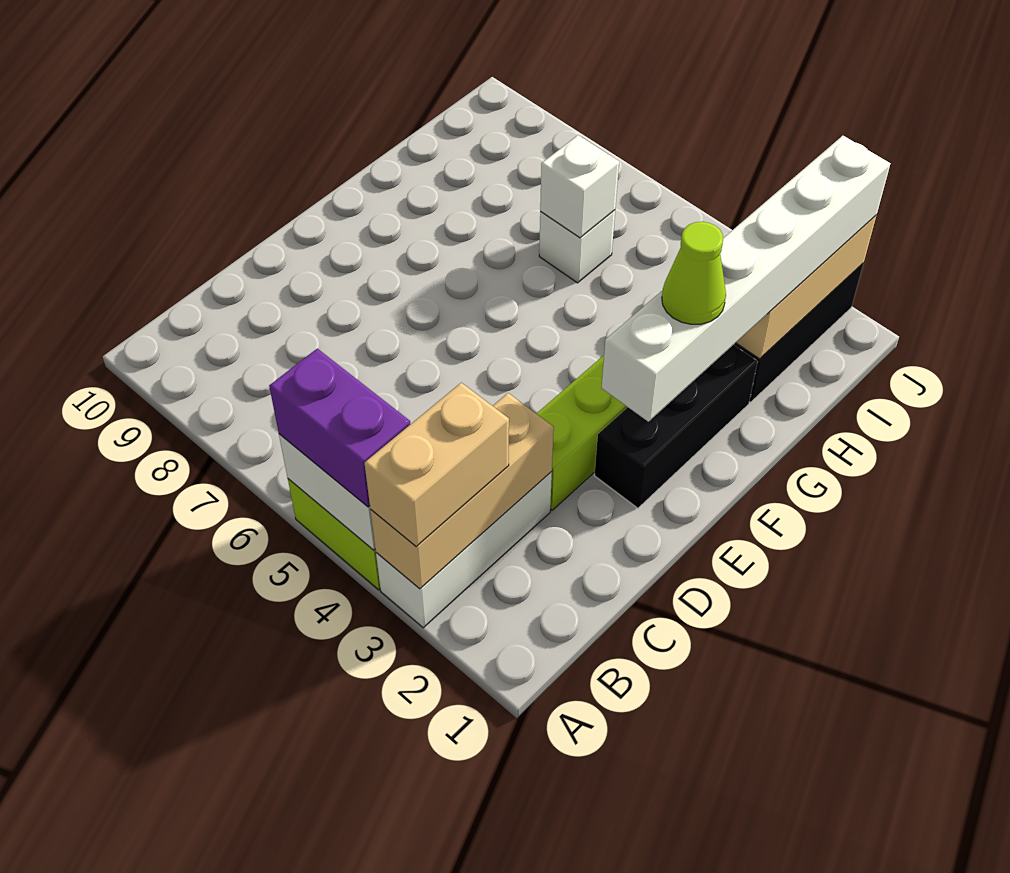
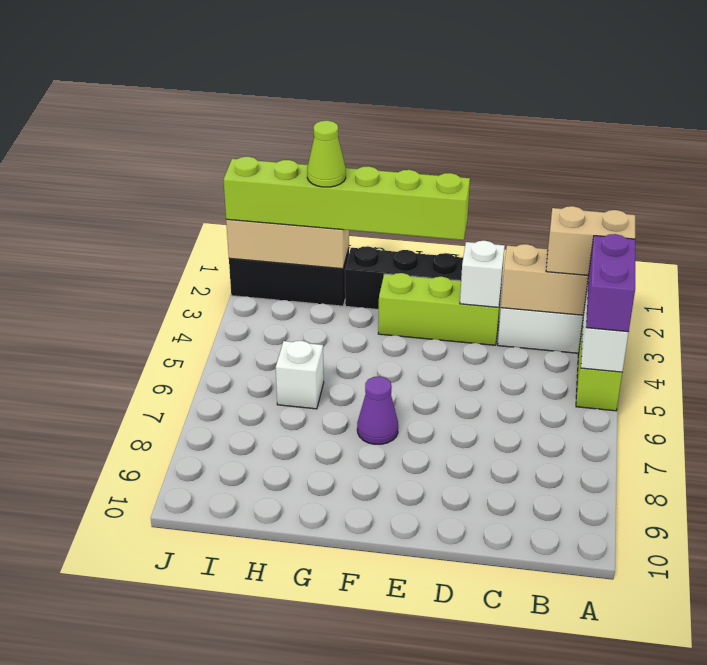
white 1x6 brick [602,136,890,422] -> lime 1x6 brick [223,157,470,240]
lime 1x1 cone [662,222,726,324] -> lime 1x1 cone moved to [307,121,346,187]
none -> purple 1x1 cone [357,376,398,444]
white 1x1 brick [540,135,619,238] -> white 1x1 brick moved to [460,241,505,307]

